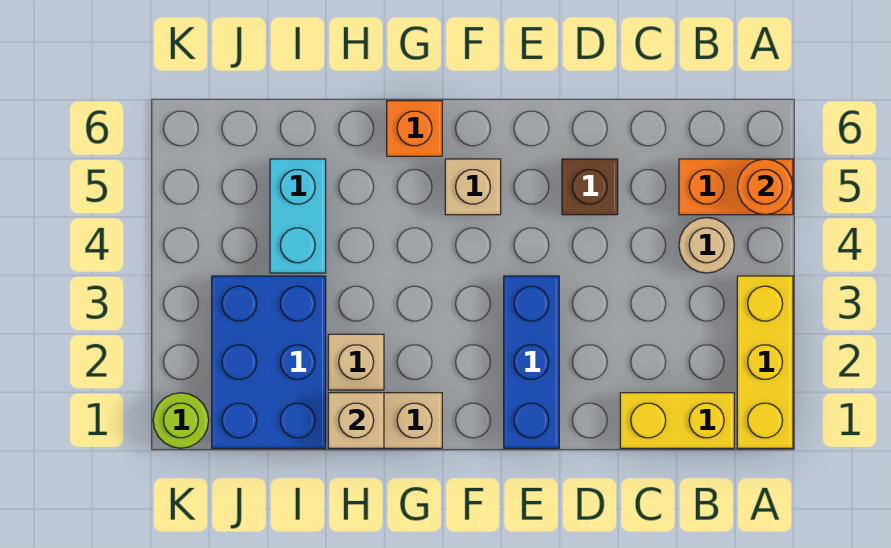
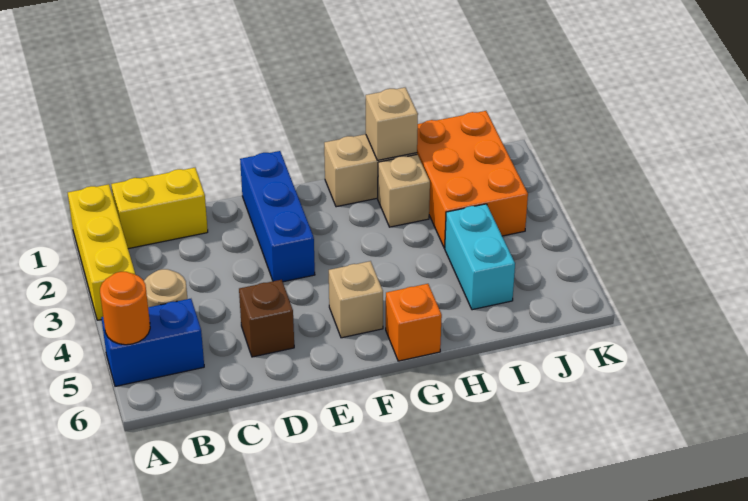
orange 1x2 brick [679,159,793,215] -> blue 1x2 brick [101,299,204,386]
blue 2x3 brick [212,276,326,448] -> orange 2x3 brick [417,111,528,248]
lime 1x1 round brick [153,393,209,448] -> none

